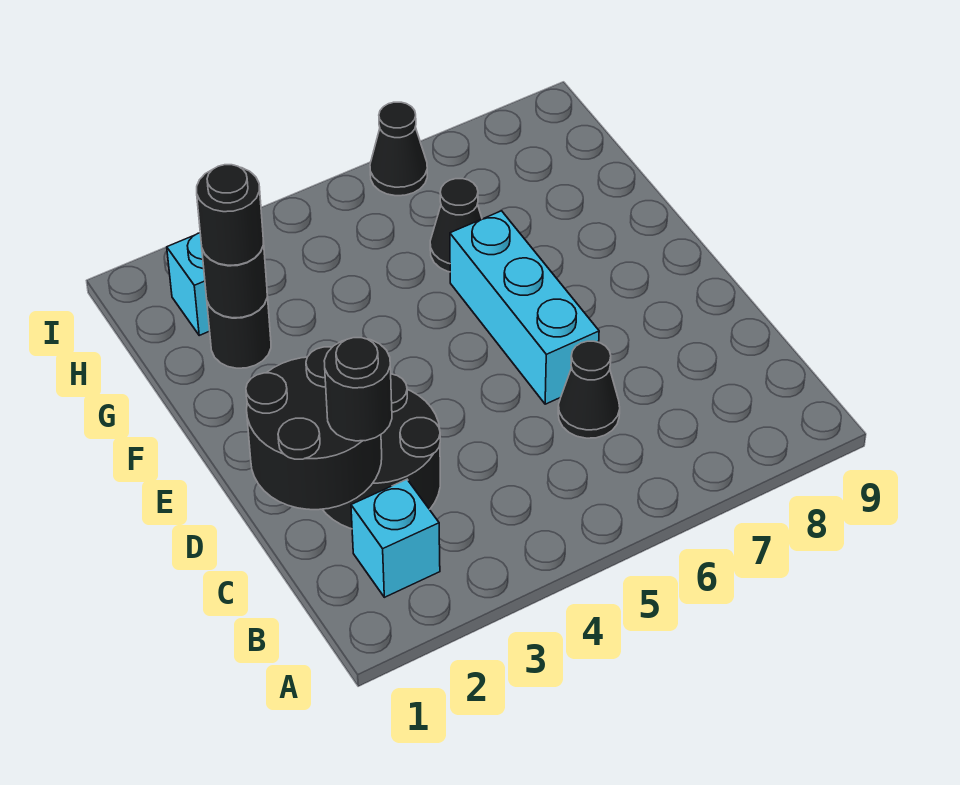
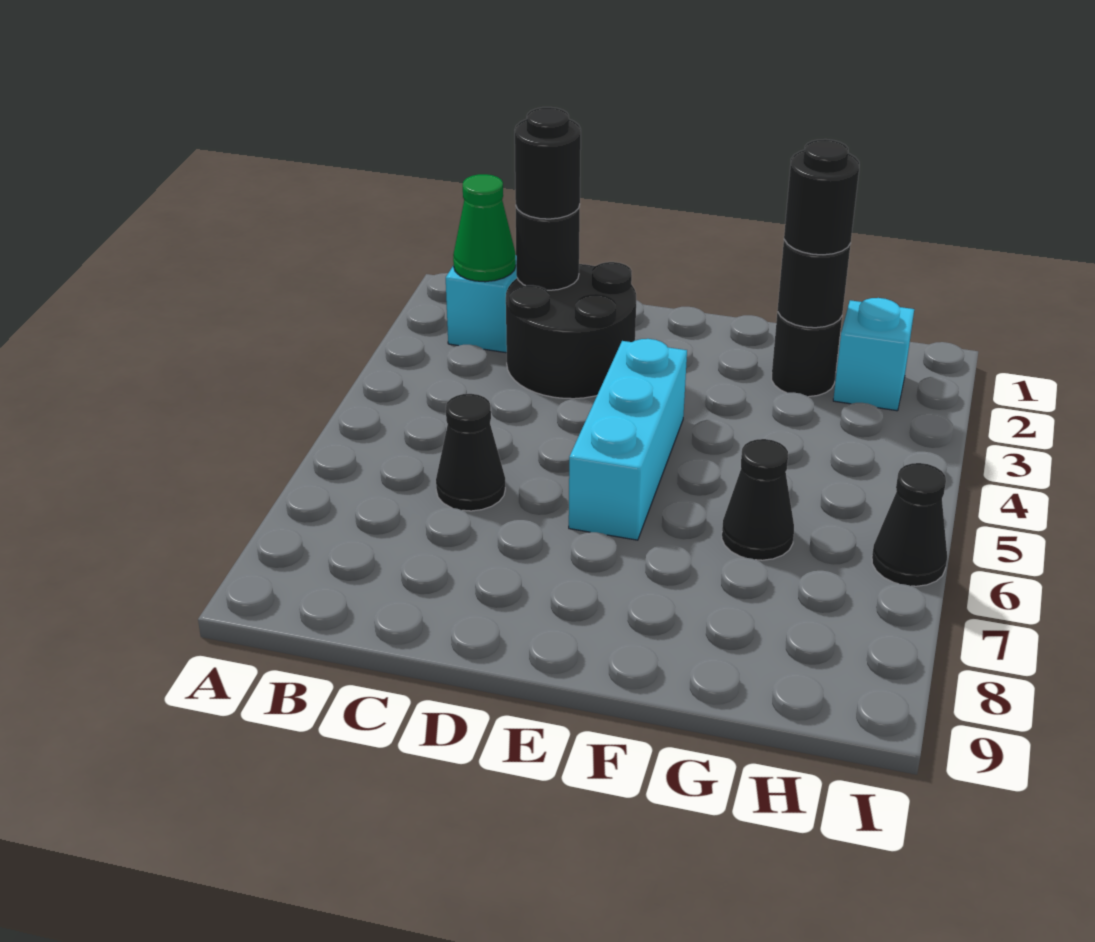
none -> green 1x1 cone [453,174,516,282]
black 2x2 round brick [246,347,382,510] -> black 1x1 round brick [516,206,580,290]
cyan 1x3 brick [450,211,599,404] -> cyan 1x3 brick turned to [569,339,687,540]

